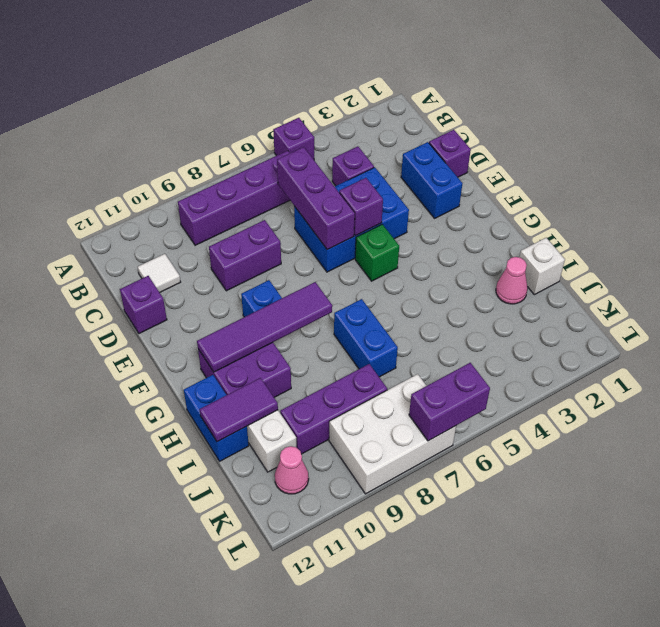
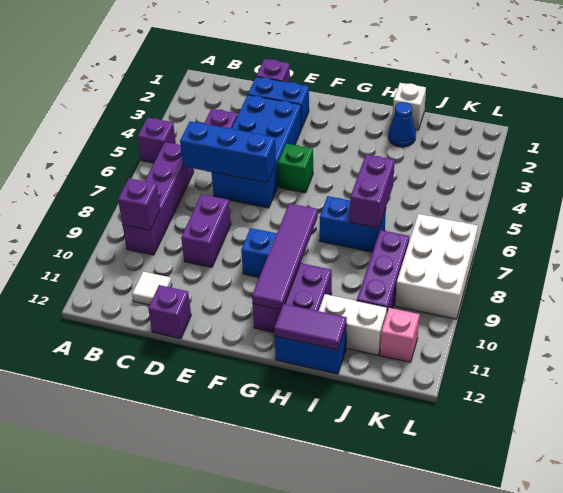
purple 1x3 brick [277,147,355,250] -> blue 1x3 brick [180,121,276,183]
blue 2x3 brick [294,167,409,272] -> blue 2x4 brick [212,95,302,208]
purple 1x1 brick [339,178,383,236] -> purple 1x1 brick moved to [118,178,160,230]
pink 1x1 cone [496,257,528,304] -> blue 1x1 cone [388,102,416,147]
purple 1x2 tile [200,378,278,442] -> purple 1x2 tile turned to [274,304,347,350]
pink 1x1 cone [275,446,309,494] -> pink 1x1 brick [380,308,420,362]
purple 1x2 brick [409,363,490,441] -> purple 1x2 brick moved to [350,154,395,228]

